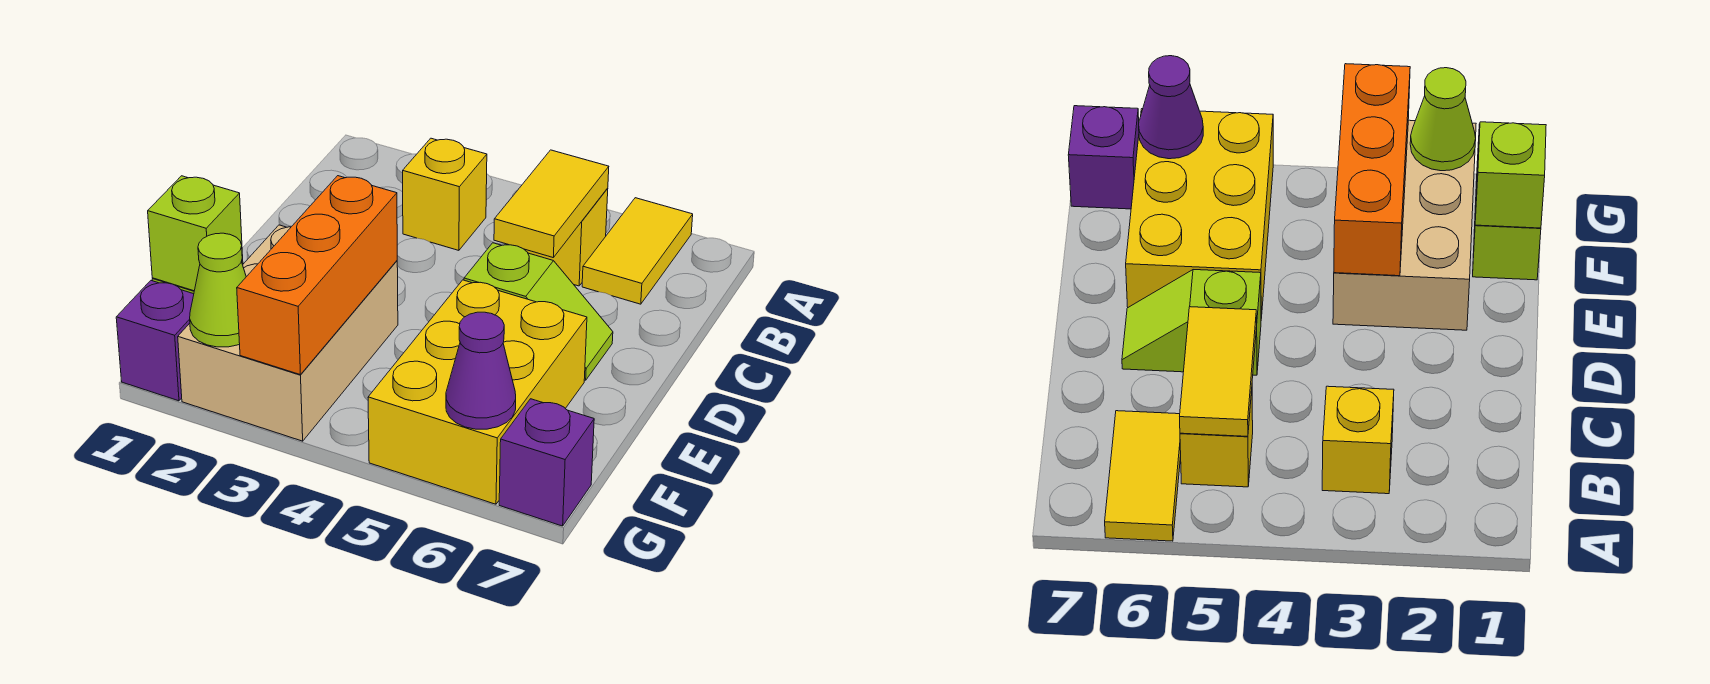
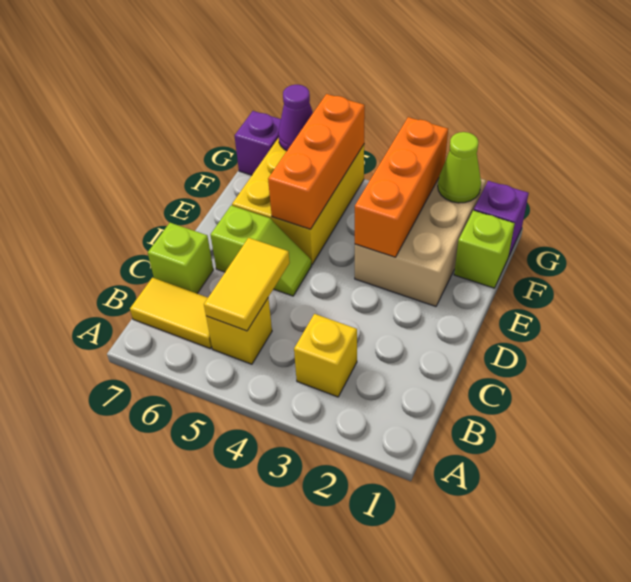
yellow 1x2 tile [582,198,693,304] -> yellow 1x2 tile turned to [130,278,212,348]
lime 1x2 slope [464,243,613,380] -> lime 1x2 slope turned to [211,205,312,296]
none -> orange 1x3 brick [268,94,365,229]
lime 1x1 brick [148,176,243,291] -> lime 1x1 brick moved to [148,223,213,293]

